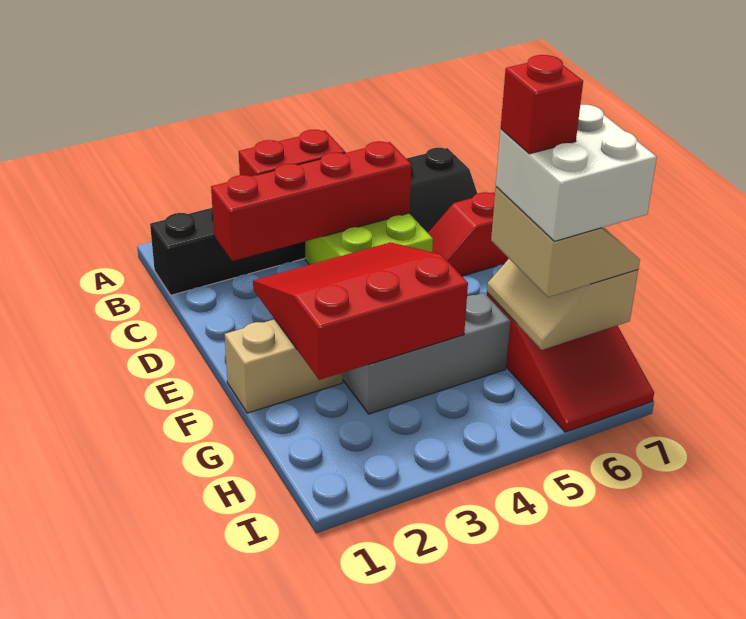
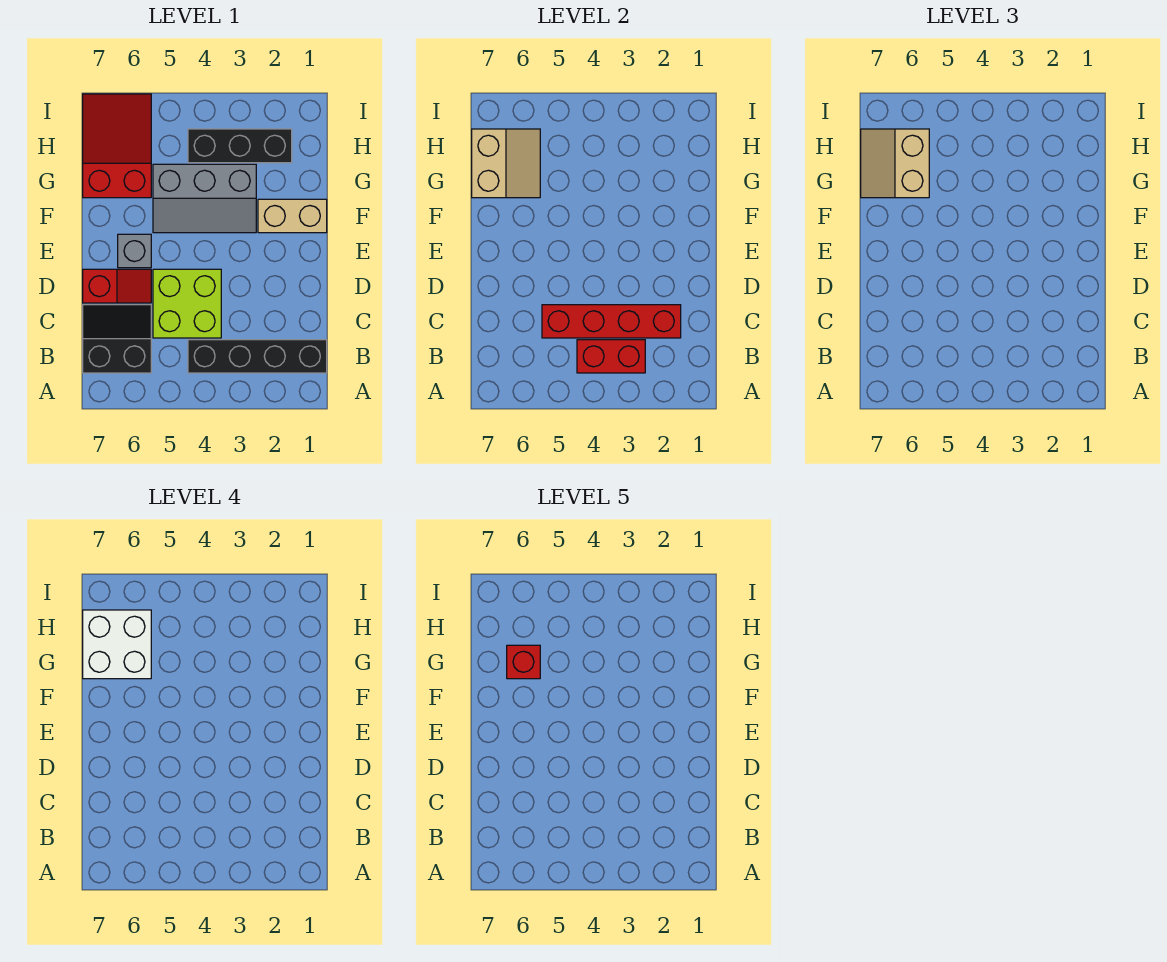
red 3x3 slope [253,242,468,380] -> none
none -> grey 1x1 brick [118,234,151,268]
none -> black 1x3 brick [188,129,292,163]

